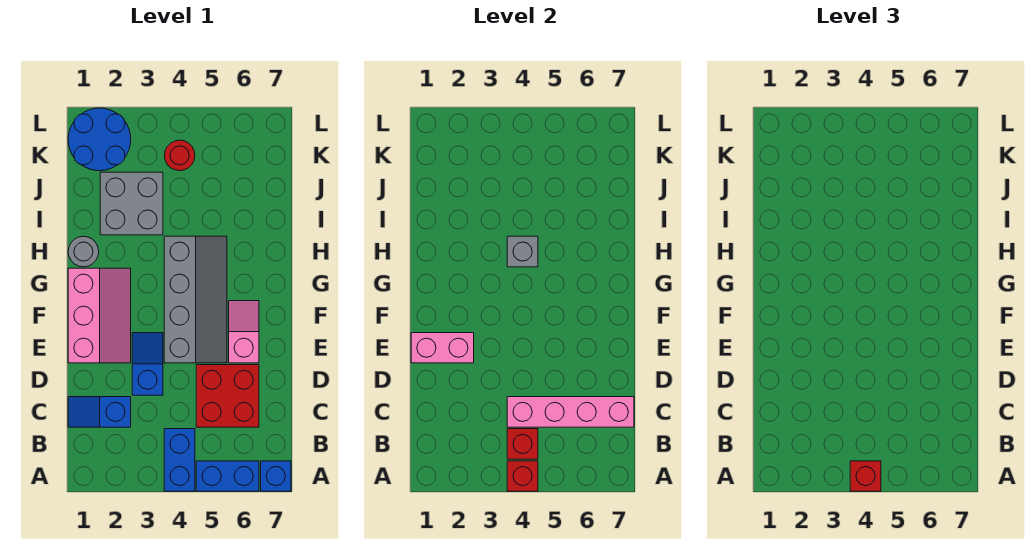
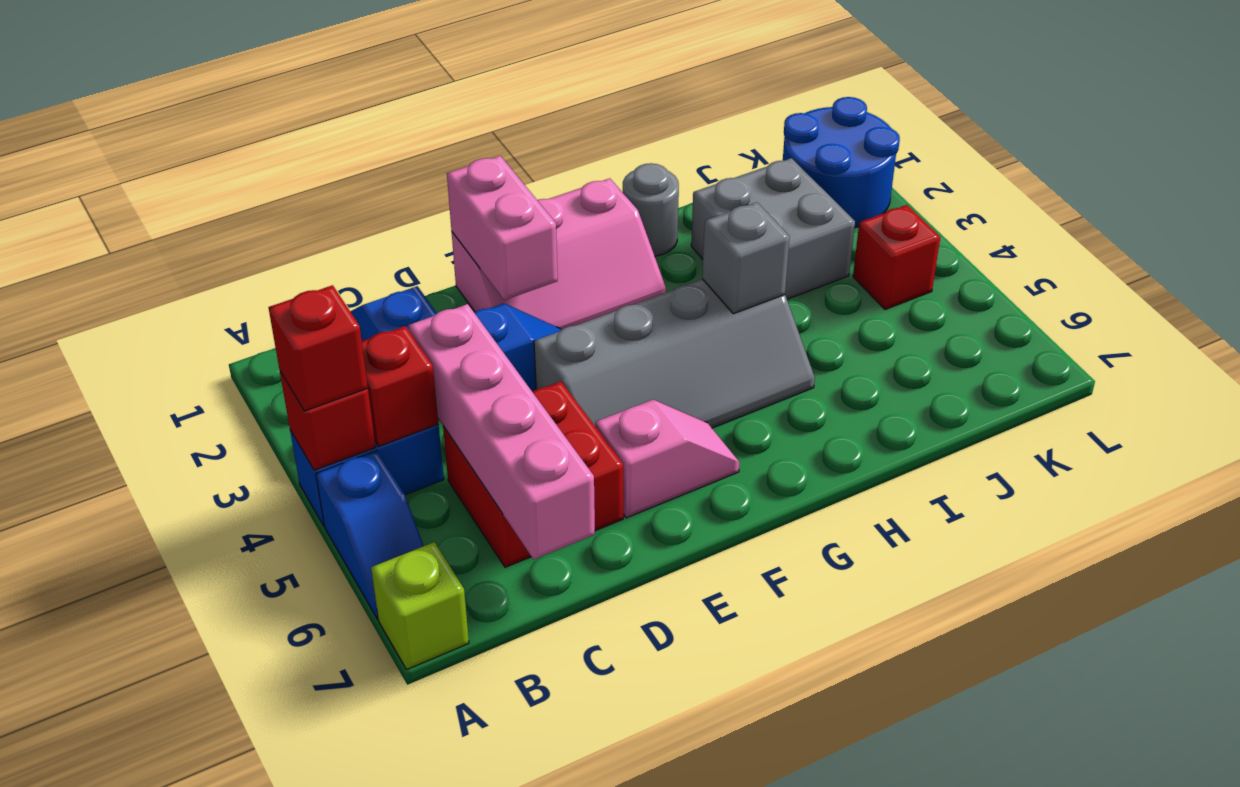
blue 1x2 brick [196,461,259,491] -> blue 1x2 slope [316,450,424,619]
blue 1x1 brick [261,461,291,491] -> lime 1x1 brick [371,542,469,670]
red 1x1 round brick [164,140,195,171] -> red 1x1 brick [853,205,940,309]

